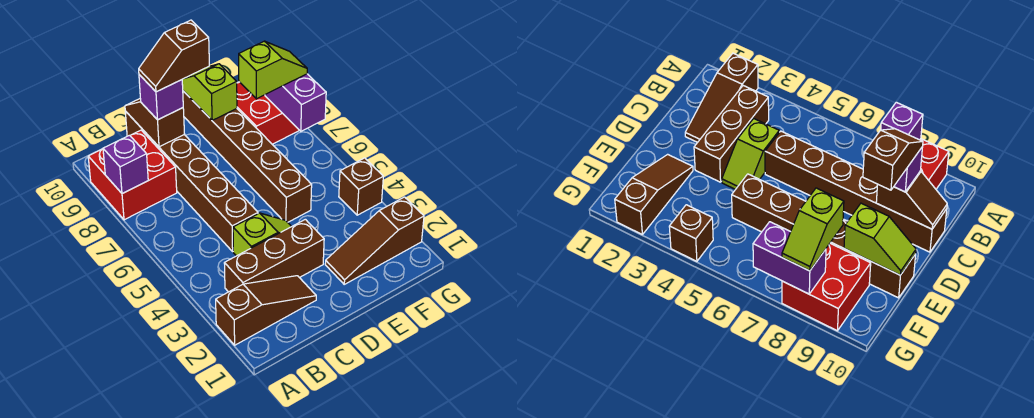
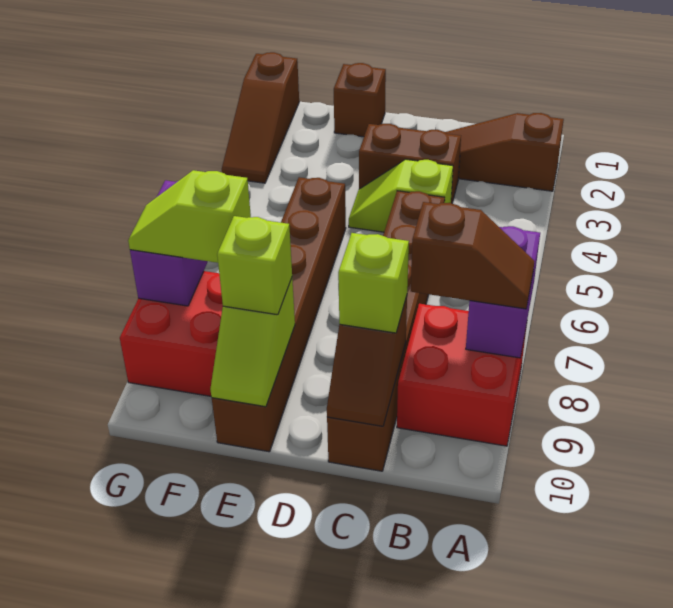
purple 1x1 brick [103,135,148,194] -> purple 1x2 brick [466,226,540,358]
brown 1x3 brick [224,219,324,292] -> brown 1x2 brick [359,124,461,203]
purple 1x1 brick [139,75,183,120] -> lime 1x1 brick [338,233,409,333]
brown 1x2 slope [139,20,209,92] -> brown 1x2 slope moved to [411,202,534,309]
brown 1x3 slope [325,197,424,284] -> brown 1x3 slope turned to [222,52,299,183]
none -> lime 1x1 brick [217,216,292,315]
brown 1x1 brick [339,158,383,215] -> brown 1x1 brick moved to [334,63,386,137]

